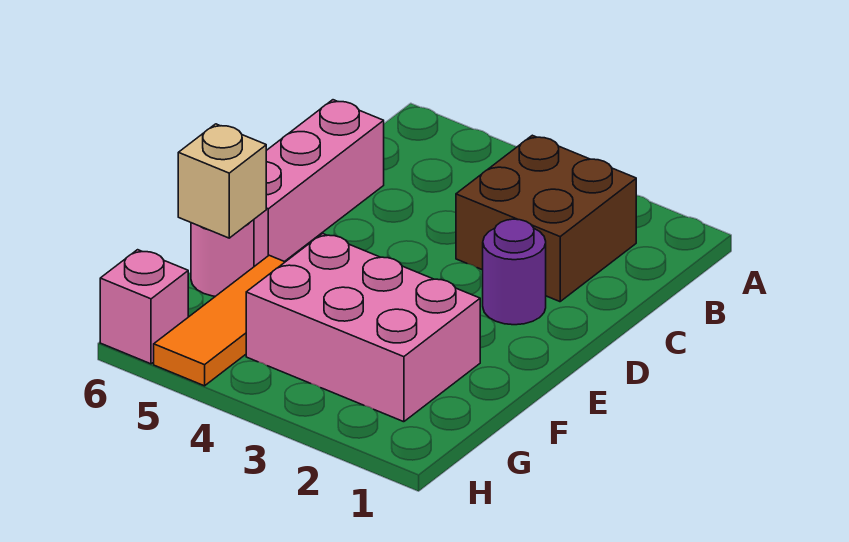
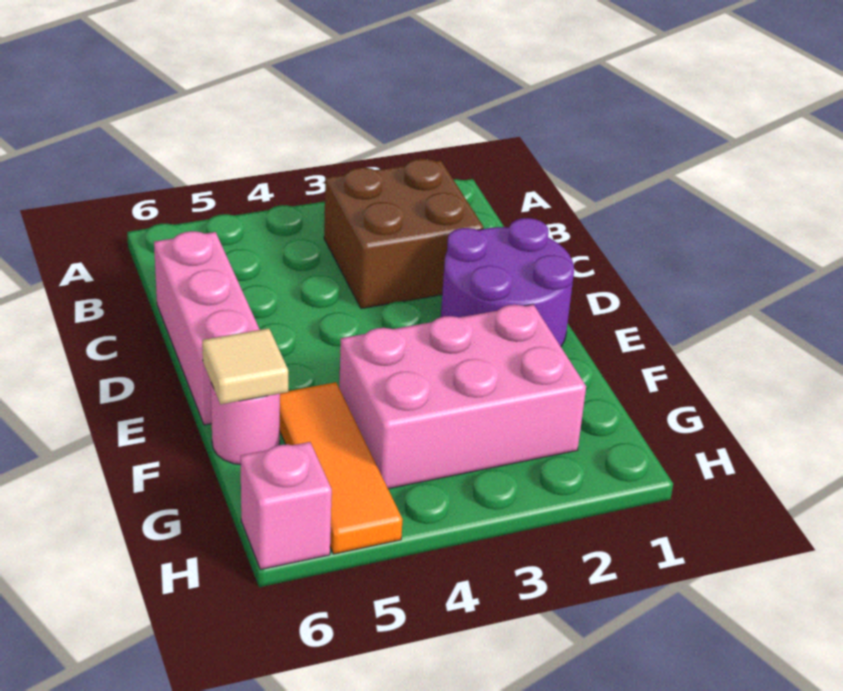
purple 1x1 round brick [483,219,546,325] -> purple 2x2 round brick [441,218,574,346]
tan 1x1 brick [178,124,266,238] -> tan 1x1 tile [202,328,288,404]

